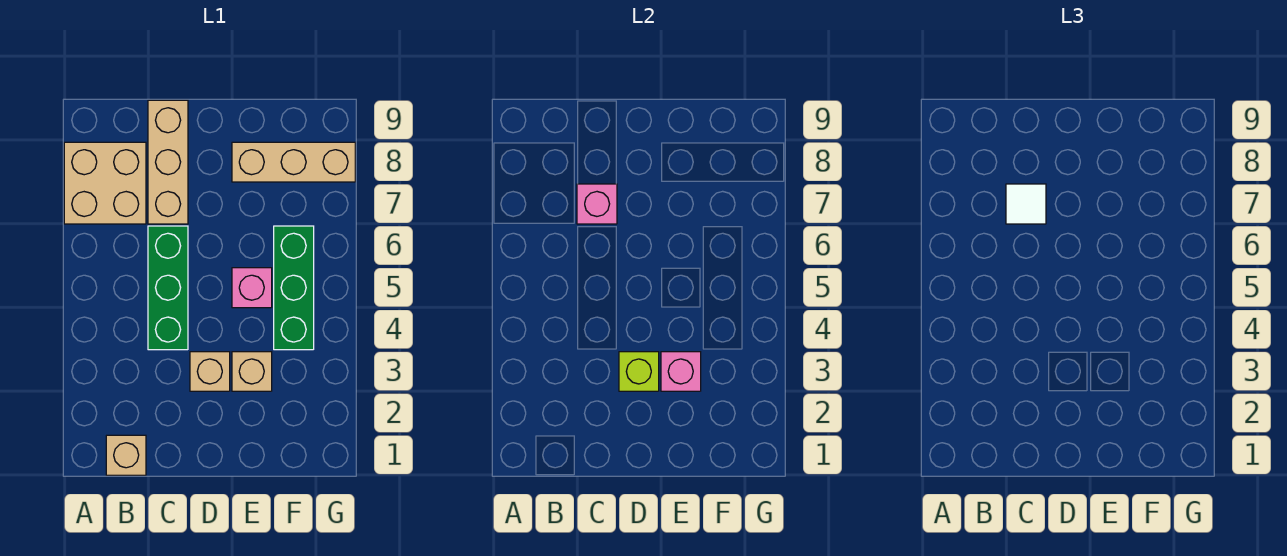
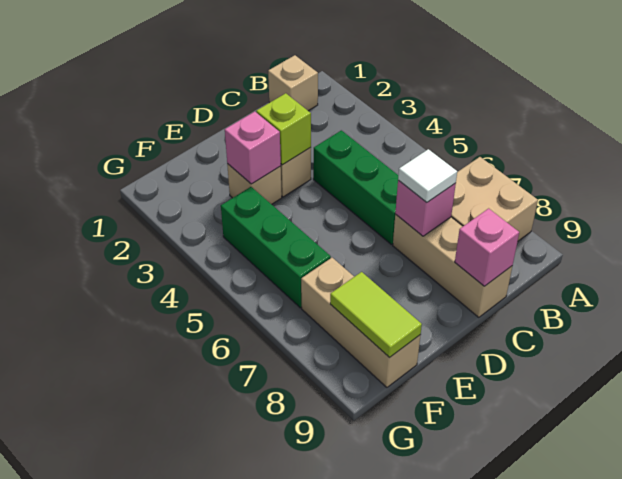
pink 1x1 brick [232,268,272,308] -> pink 1x1 brick moved to [455,208,519,286]
tan 1x3 brick [232,142,355,182] -> tan 1x3 brick turned to [301,258,420,387]
none -> lime 1x2 tile [330,272,422,358]

